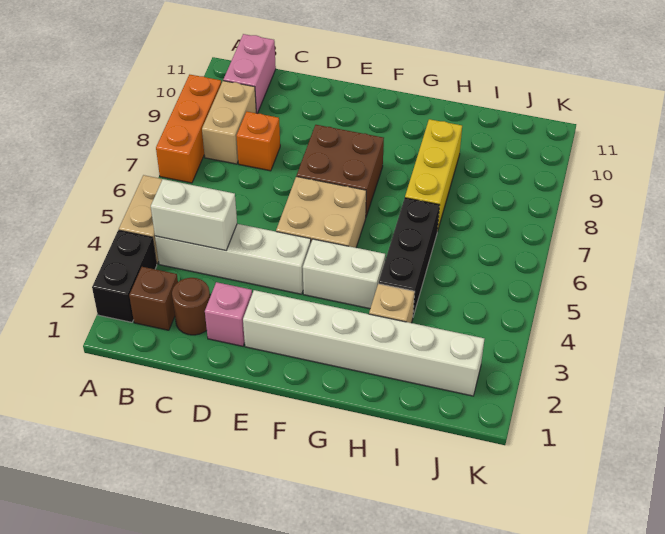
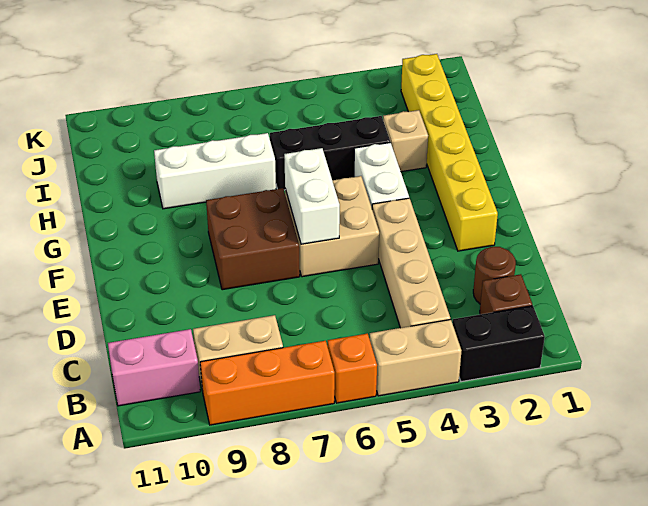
white 1x4 brick [155,224,311,294] -> tan 1x4 brick [372,198,450,328]
white 1x2 brick [151,179,237,250] -> white 1x2 brick moved to [284,148,340,244]
orange 1x1 brick [236,112,280,171] -> orange 1x1 brick moved to [328,334,377,403]
pink 1x1 brick [205,282,252,346] -> none
white 1x6 brick [243,290,484,396] -> yellow 1x6 brick [401,54,498,251]
yellow 1x3 brick [405,119,462,232] -> white 1x3 brick [154,133,276,209]

